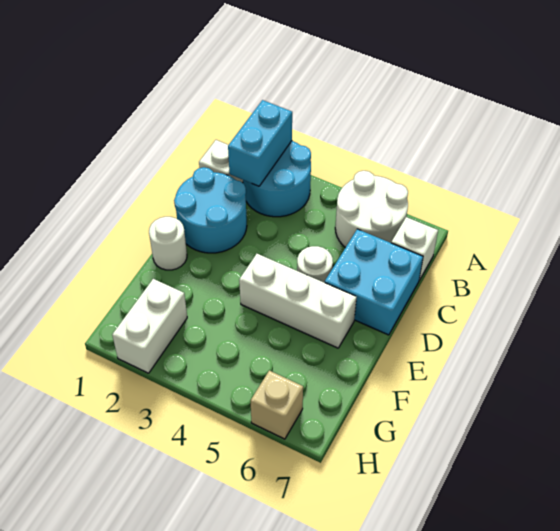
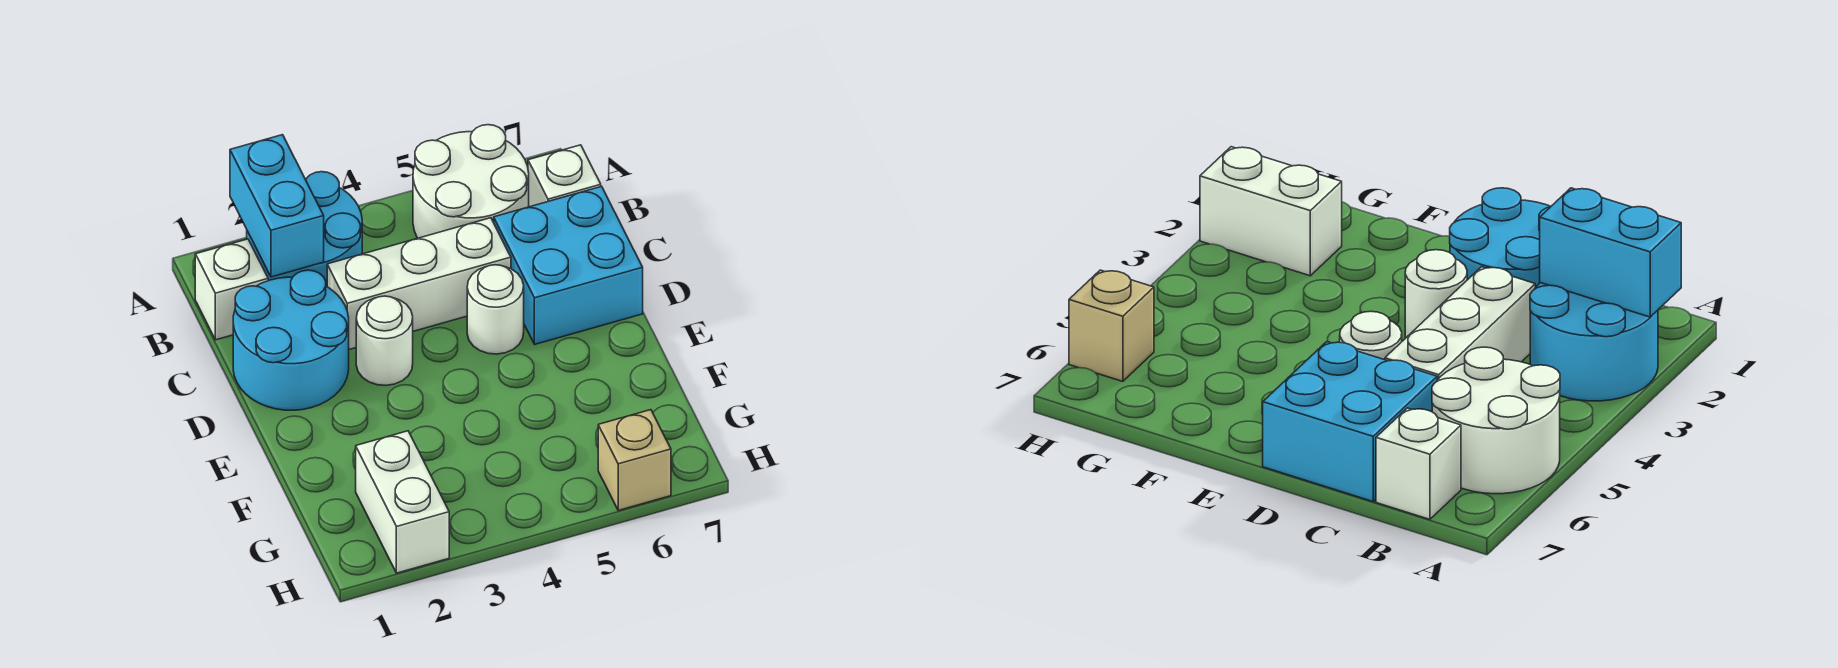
white 1x1 round brick [149,217,187,270] -> white 1x1 round brick moved to [356,296,413,385]
white 1x3 brick [239,254,357,348] -> white 1x3 brick moved to [327,218,511,349]

